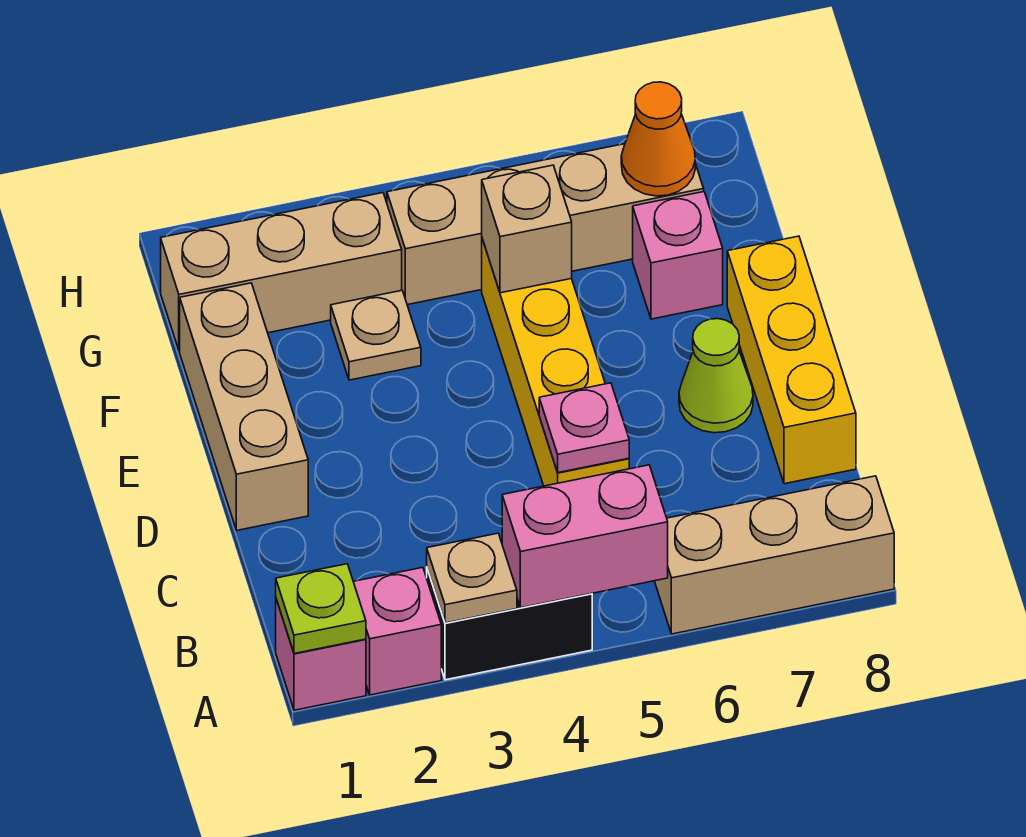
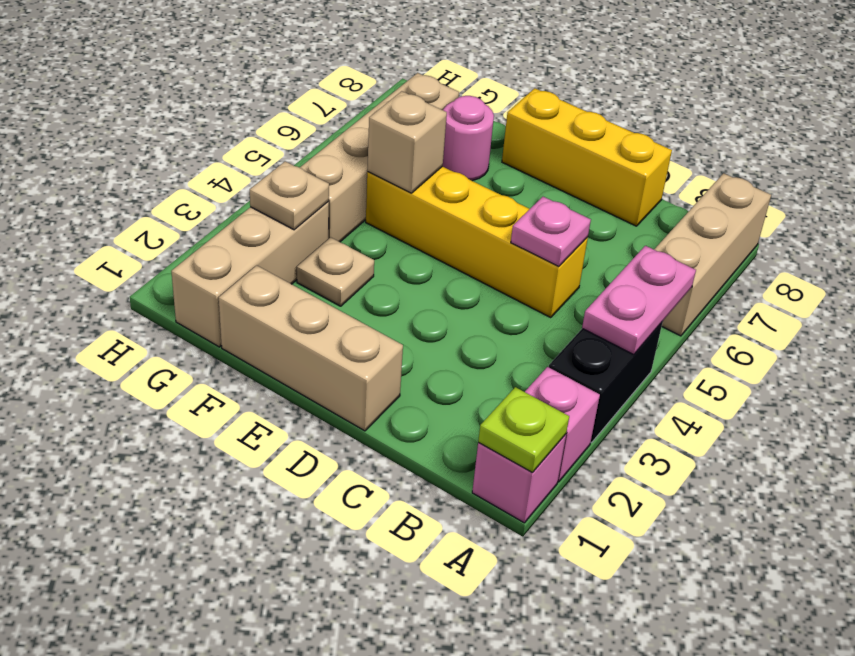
tan 1x1 plate [427,533,517,623] -> tan 1x1 plate moved to [250,161,329,230]
pink 1x2 brick [502,465,668,608] -> pink 1x2 plate [582,246,696,355]
lime 1x1 cone [679,319,753,433] -> none
pink 1x1 brick [633,192,723,319] -> pink 1x1 round brick [443,96,494,181]
orange 1x1 cone [621,82,695,196] -> none

